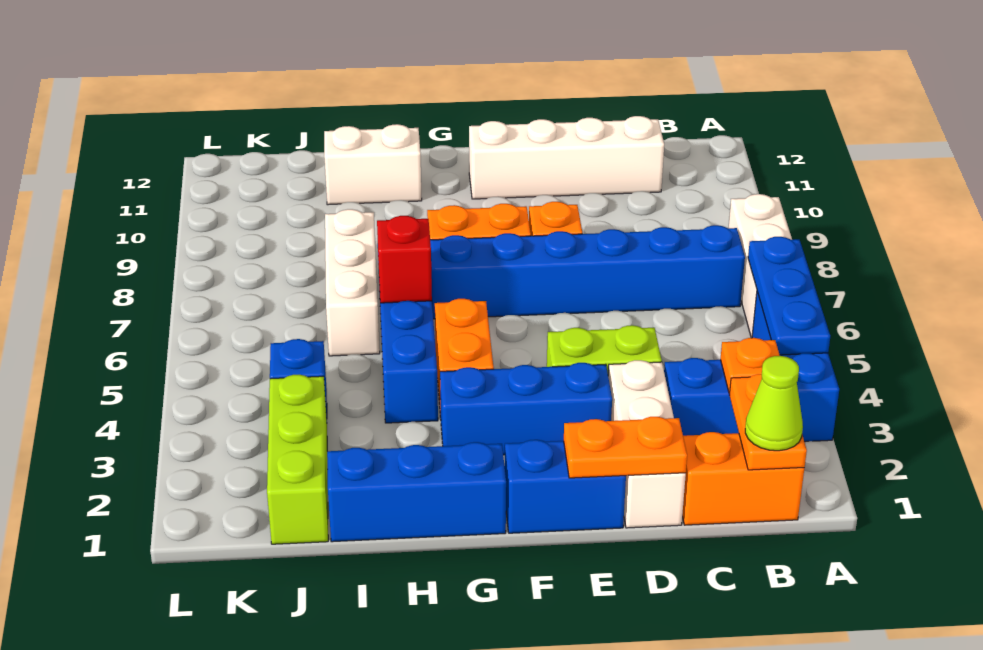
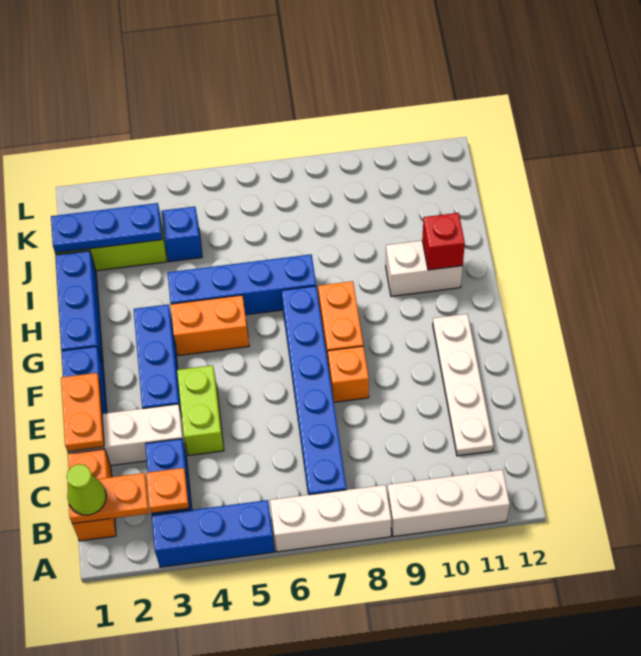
blue 1x3 plate [748,237,830,355] -> blue 1x3 plate moved to [51,203,162,253]
white 1x4 brick [469,116,664,199] -> white 1x4 plate [433,314,493,456]
red 1x1 brick [377,216,432,303] -> red 1x1 brick moved to [422,213,465,270]
white 1x2 brick [324,124,422,205] -> white 1x2 brick turned to [386,241,463,296]
white 1x3 brick [325,209,380,356] -> white 1x3 brick moved to [387,470,510,537]

